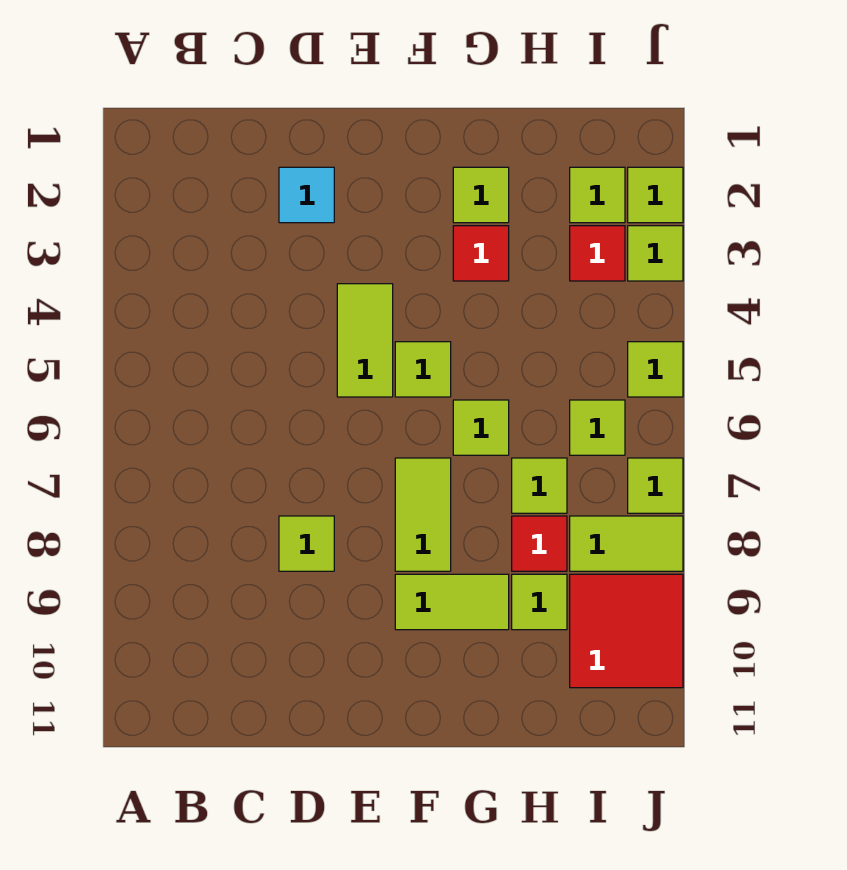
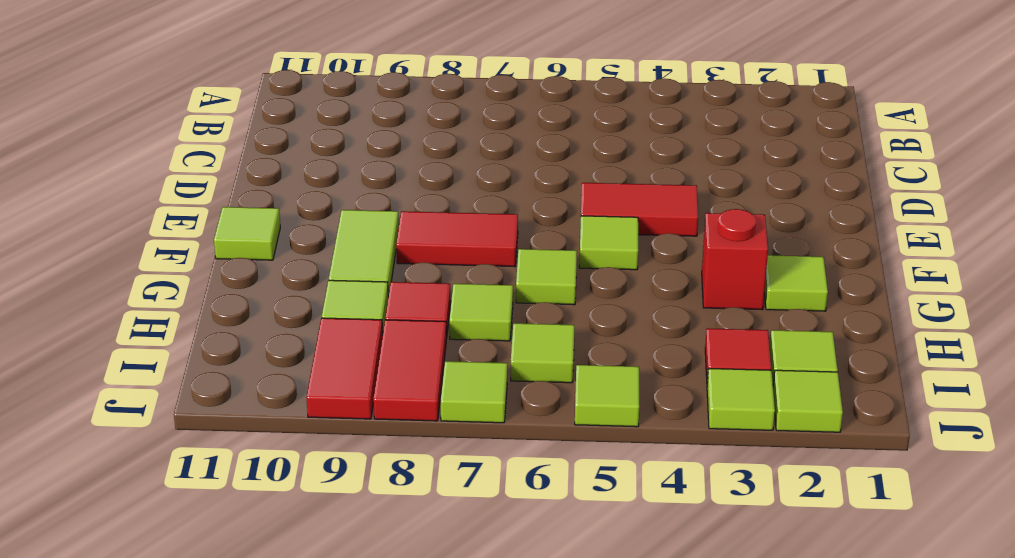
cyan 1x1 tile [279,167,334,223] -> none
lime 1x1 tile [279,516,334,571] -> lime 1x1 tile moved to [214,207,280,260]
lime 1x2 tile [337,284,393,397] -> red 1x2 tile [581,183,698,236]
lime 1x2 tile [395,458,451,571] -> red 1x2 tile [396,211,518,267]
red 1x1 tile [453,226,509,281] -> red 1x1 brick [702,209,768,310]
lime 1x2 tile [570,516,683,571] -> red 1x2 tile [373,320,446,421]
red 2x2 tile [570,574,683,688] -> red 1x2 tile [306,318,383,419]

